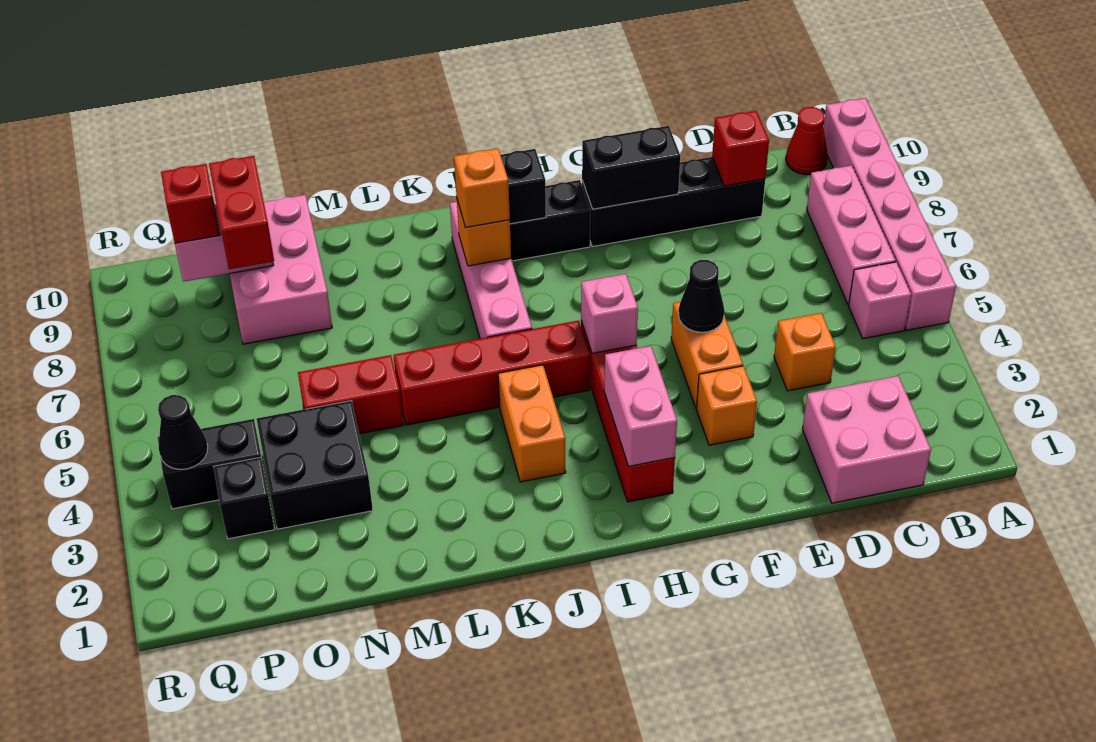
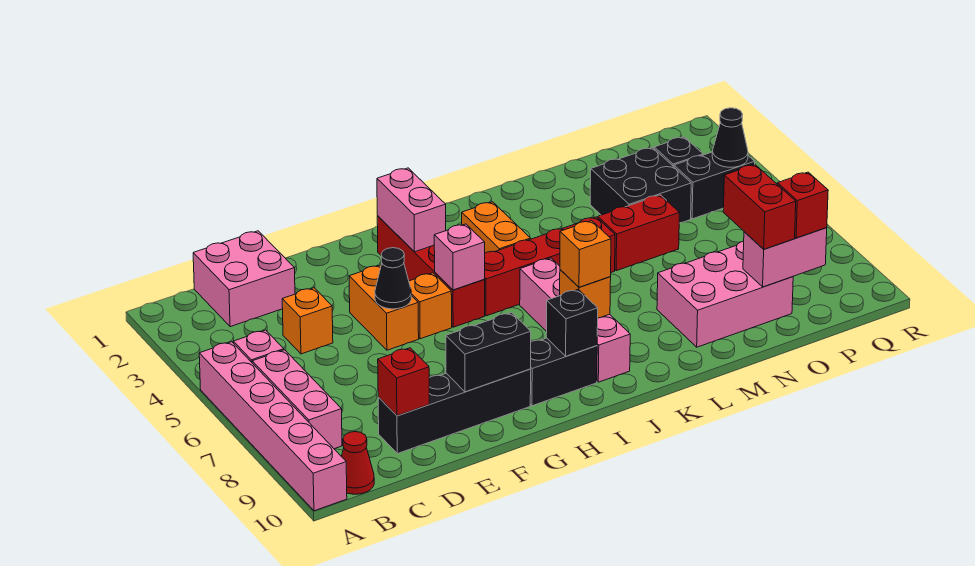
orange 1x1 brick [697,366,757,445] -> orange 1x1 brick moved to [409,273,452,339]
pink 2x3 brick [230,195,332,344] -> pink 2x3 brick turned to [657,241,793,347]

